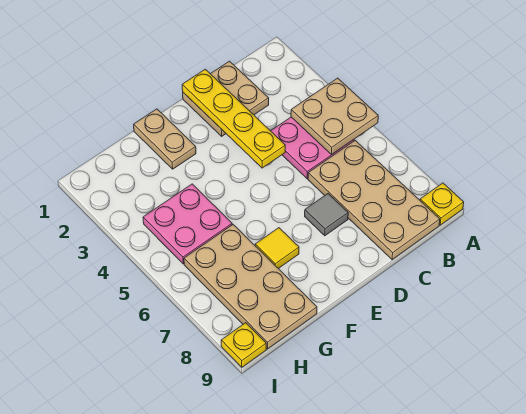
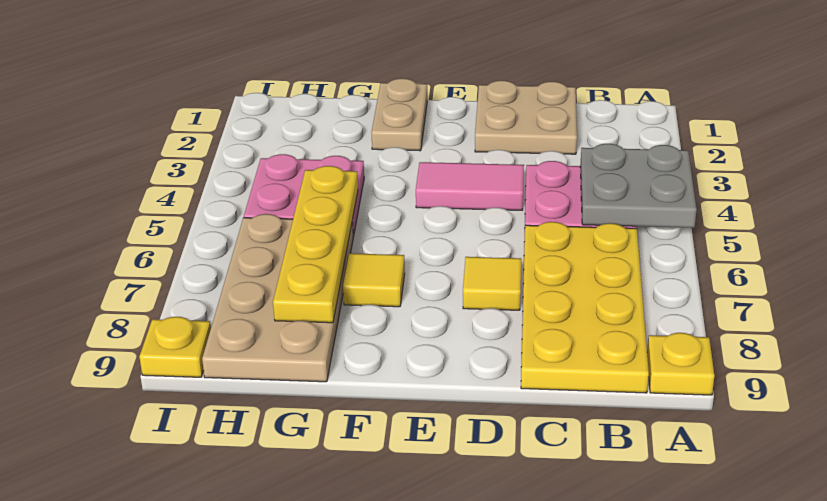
tan 2x2 plate [291,78,378,155] -> grey 2x2 plate [580,144,697,228]
tan 2x4 plate [308,141,440,260] -> yellow 2x4 plate [521,222,649,393]
yellow 1x4 plate [182,69,285,168] -> yellow 1x4 plate moved to [273,166,358,323]
none -> pink 1x2 tile [416,162,524,210]
grey 1x1 tile [305,194,348,236] -> yellow 1x1 tile [463,257,521,310]

